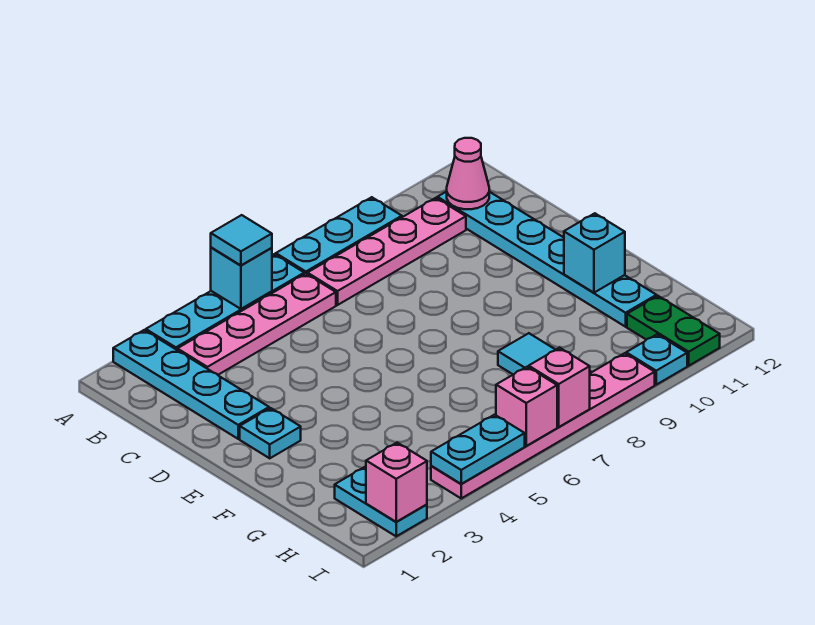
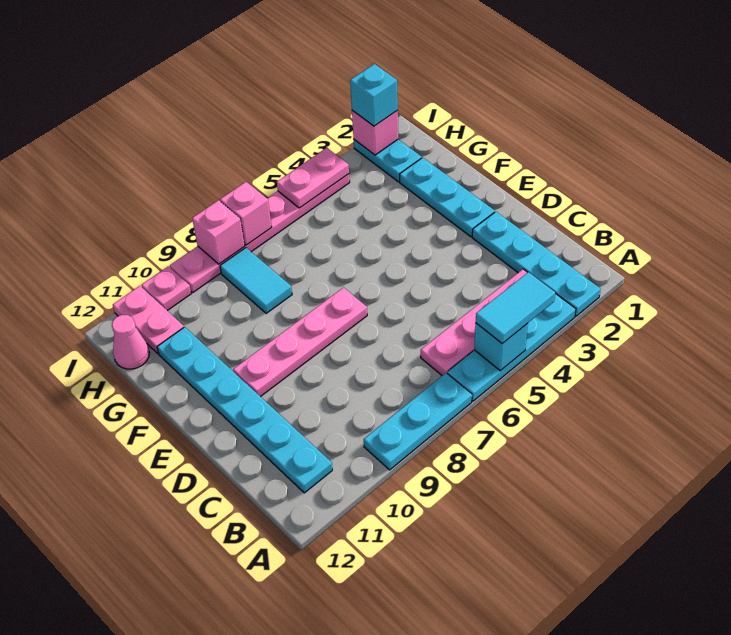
cyan 1x1 tile [211,215,272,266] -> cyan 1x2 tile [476,272,555,344]
pink 1x4 plate [307,198,466,305] -> pink 1x4 plate moved to [233,288,367,397]
pink 1x1 cone [447,138,489,209] -> pink 1x1 cone moved to [112,315,149,369]
cyan 1x1 plate [240,408,301,458] -> cyan 1x3 plate [400,158,495,237]
cyan 1x1 brick [564,213,625,293] -> cyan 1x1 brick moved to [350,64,398,126]
green 1x2 plate [627,296,720,366] -> pink 1x2 plate [113,286,184,354]
cyan 1x2 plate [431,415,525,484] -> pink 1x2 plate [277,148,349,208]
pink 1x1 brick [496,367,557,446] -> pink 1x1 brick moved to [192,200,245,264]
cyan 1x1 plate [626,334,687,385] -> pink 1x1 plate [142,266,191,311]

